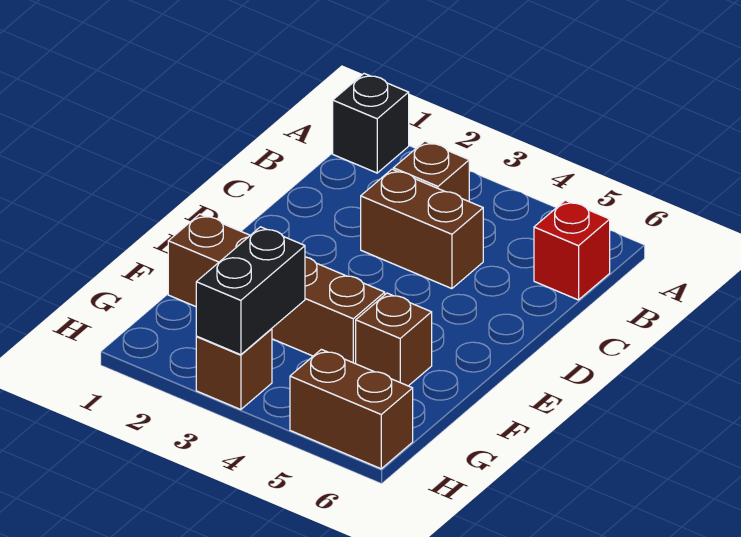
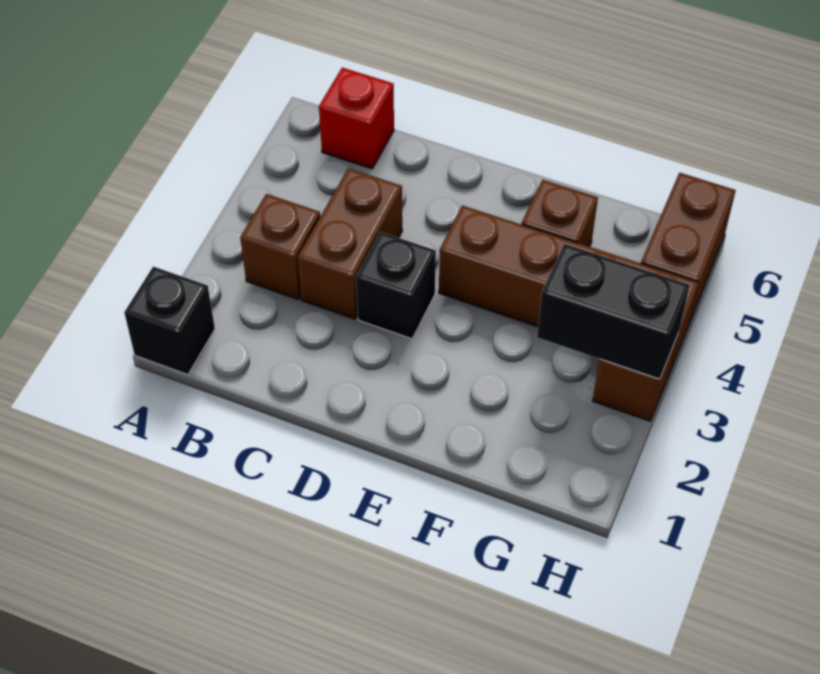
none -> black 1x1 brick [356,232,436,339]
brown 1x4 brick [168,214,385,364] -> brown 1x4 brick turned to [439,205,699,371]

